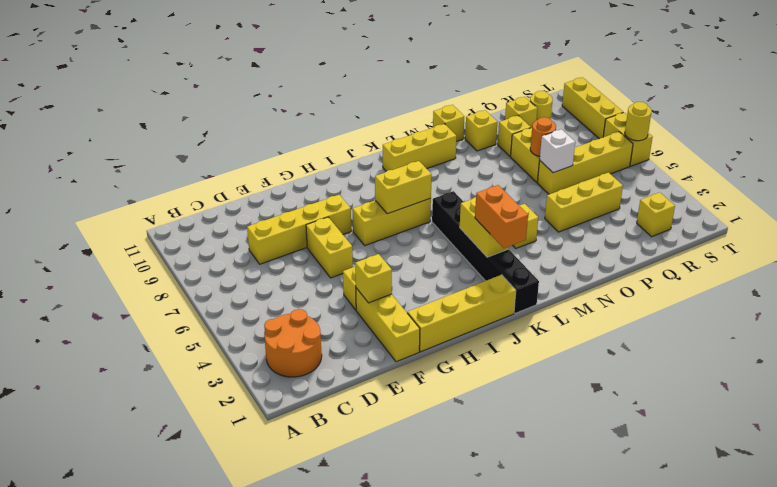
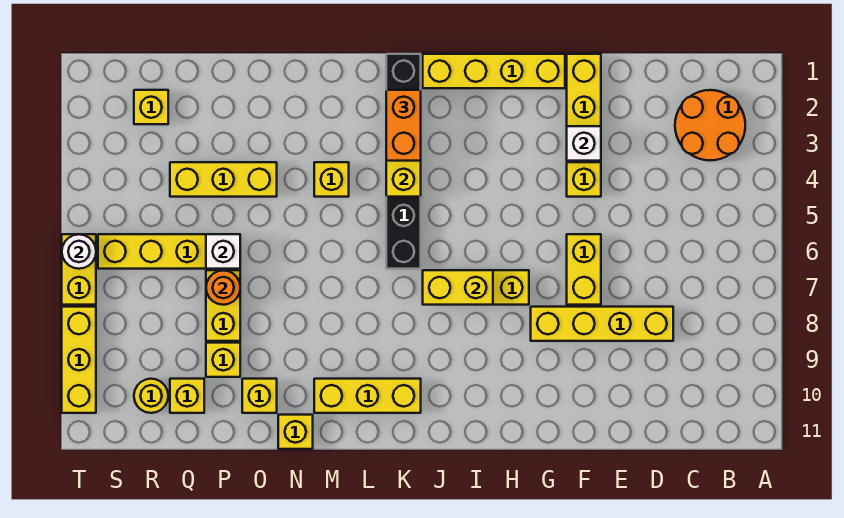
yellow 1x1 brick [355,254,392,303] -> white 1x1 brick [567,126,601,161]
yellow 1x1 round brick [625,102,652,141] -> white 1x1 round brick [62,234,96,269]

